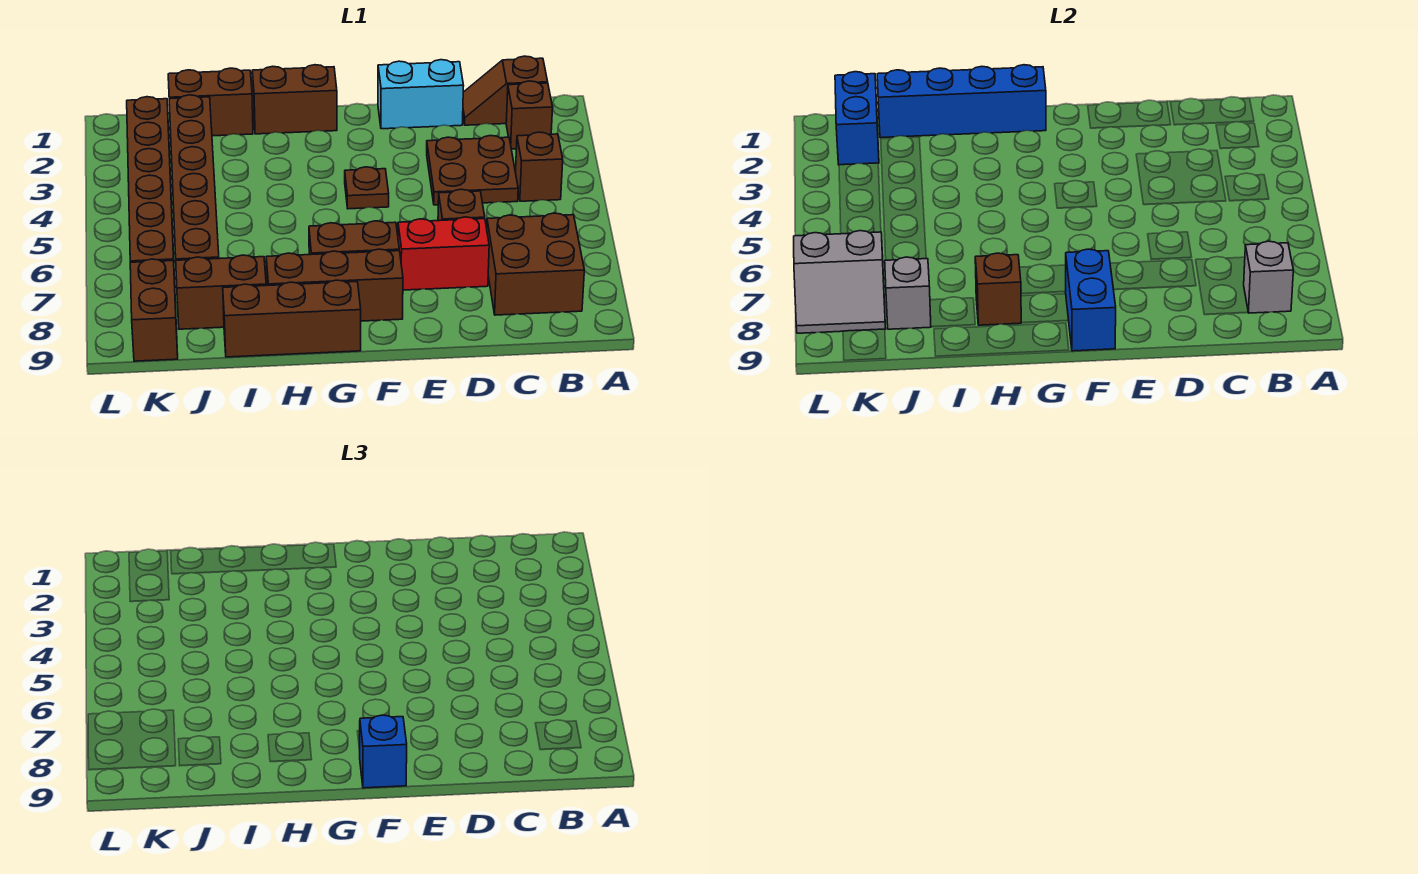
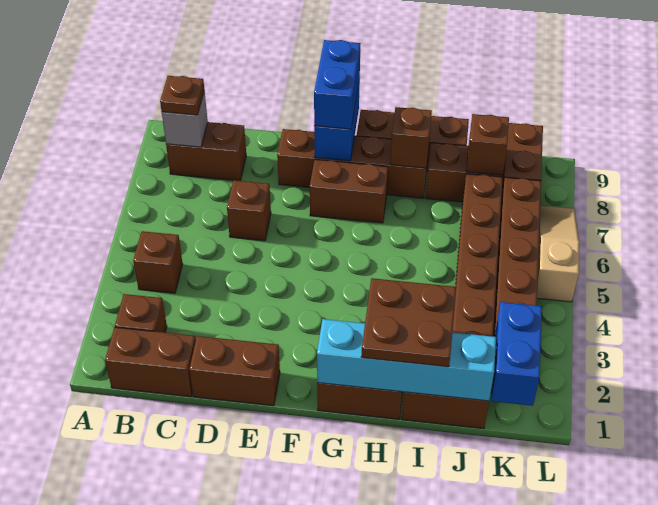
brown 1x2 slope [463,56,548,125] -> brown 1x2 brick [105,327,196,397]
brown 2x2 brick [487,213,584,315] -> brown 1x2 brick [166,122,246,181]
brown 2x2 plate [427,136,518,205] -> brown 2x2 plate moved to [361,278,456,367]
cyan 1x2 brick [378,60,464,129] -> brown 1x2 brick [189,336,280,406]
red 1x2 brick [398,217,489,290] -> none
brown 1x1 plate [345,167,389,209] -> brown 1x1 plate moved to [160,76,204,115]
brown 1x3 brick [266,249,403,321] -> brown 1x4 brick [277,129,429,198]
blue 1x1 brick [360,715,407,788] -> blue 1x2 brick [314,40,361,129]
blue 1x4 brick [877,65,1046,138] -> cyan 1x4 brick [317,319,496,401]
grey 1x1 brick [885,257,931,329] -> brown 1x1 brick [466,114,509,175]
grey 2x2 slope [794,231,886,333] -> none
none -> tan 1x3 slope [537,205,579,302]

